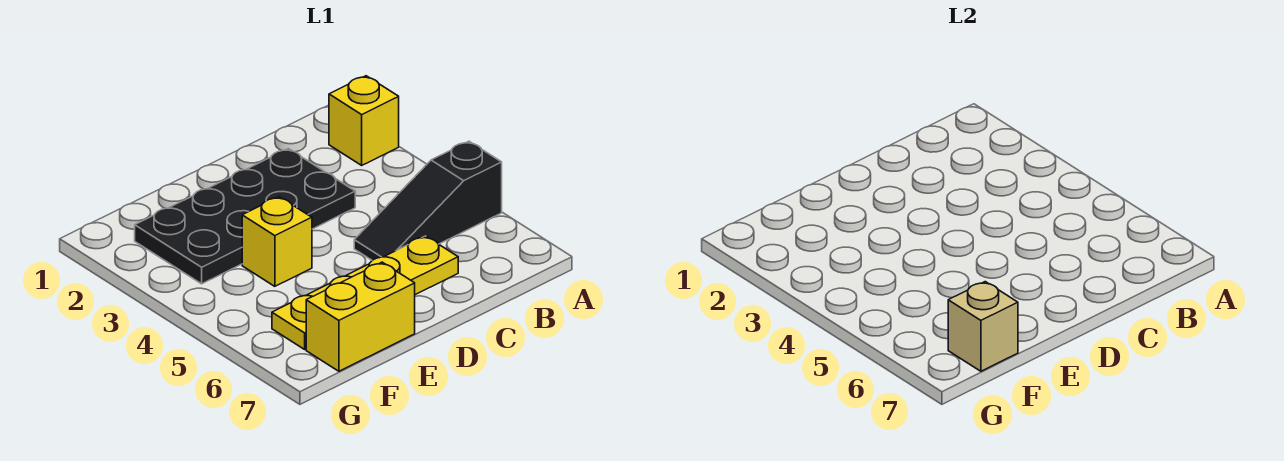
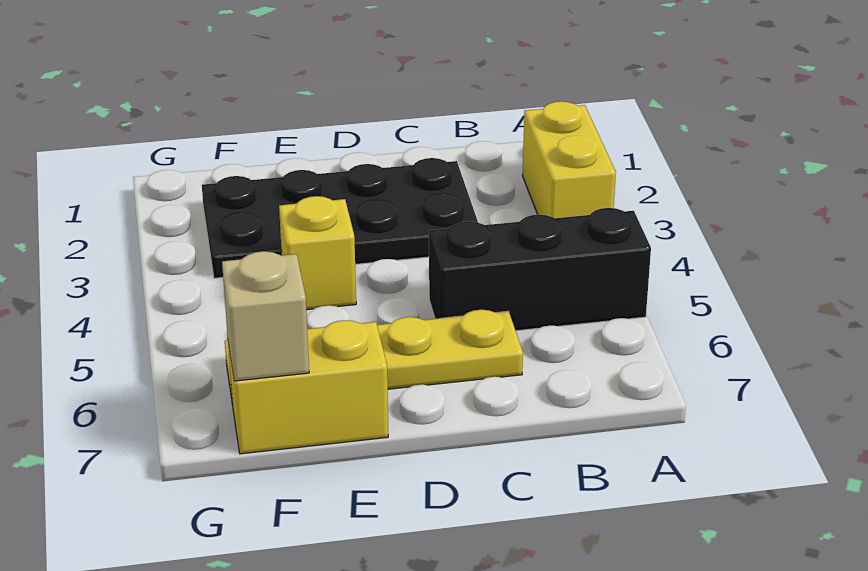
yellow 1x1 brick [329,76,399,165] -> yellow 1x2 brick [522,101,616,218]
black 1x3 slope [354,141,502,260] -> black 1x3 brick [429,208,651,331]

